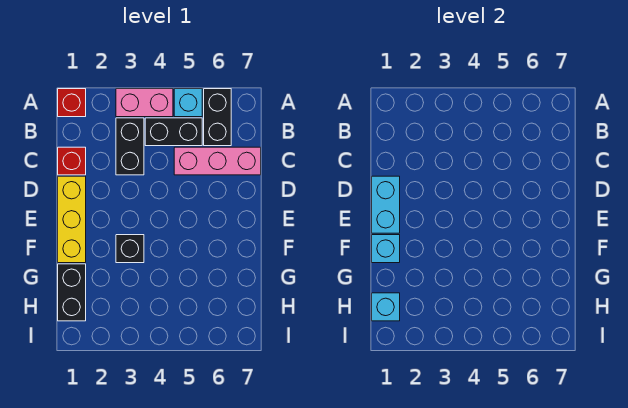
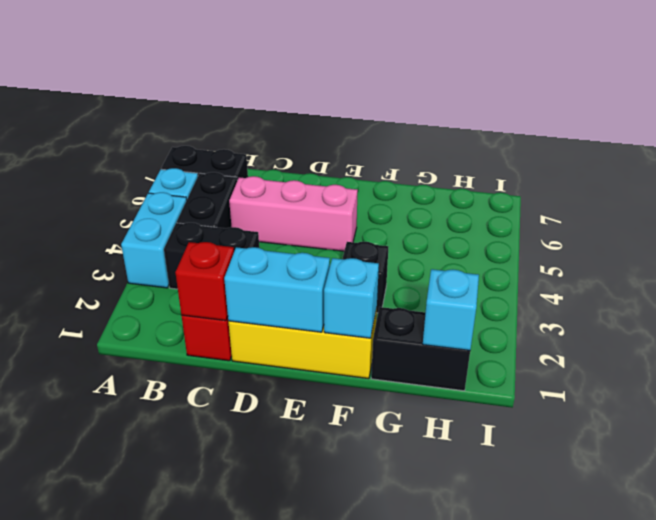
red 1x1 brick [58,89,86,117] -> red 1x1 brick moved to [175,242,234,321]
pink 1x2 brick [116,89,173,117] -> cyan 1x2 brick [121,192,187,288]
pink 1x3 brick [174,147,261,175] -> pink 1x3 brick turned to [229,176,358,251]

